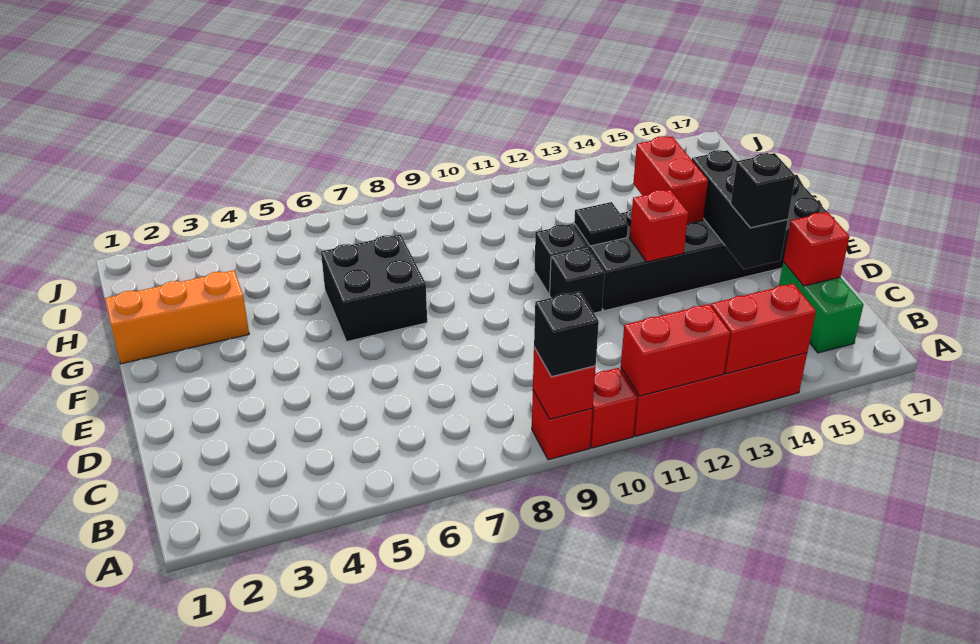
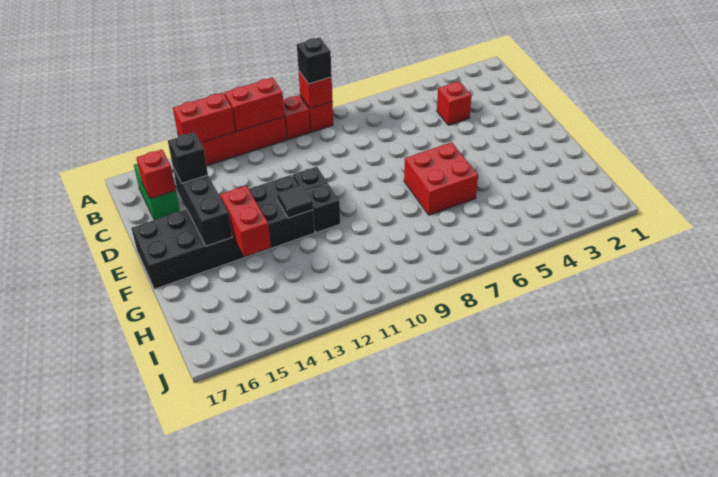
red 1x1 brick [630,190,688,262] -> red 1x1 brick moved to [437,81,471,125]
black 2x2 brick [321,234,427,341] -> red 2x2 brick [404,142,478,215]
orange 1x3 brick [105,270,249,364] -> none

